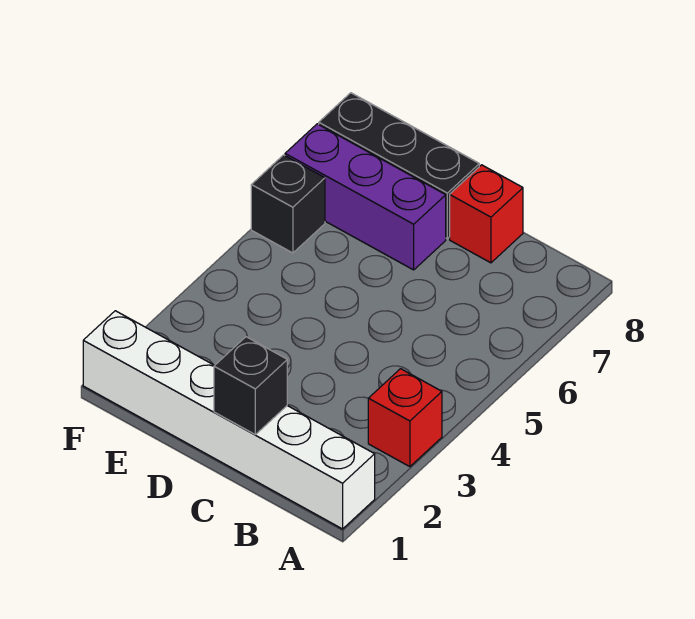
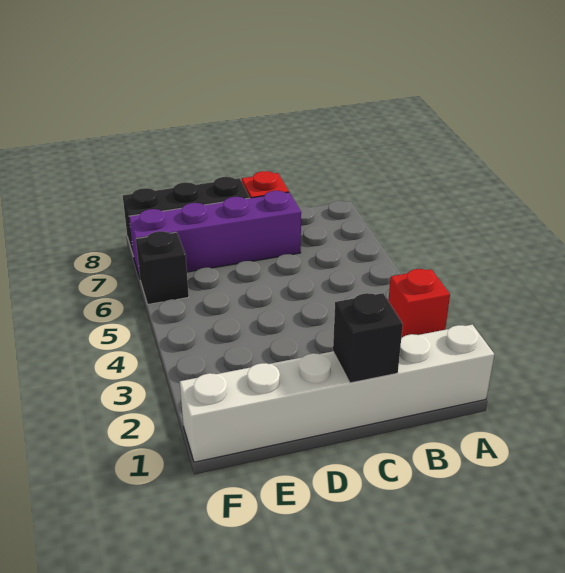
purple 1x3 brick [285,124,446,270] -> purple 1x4 brick [129,191,301,278]

